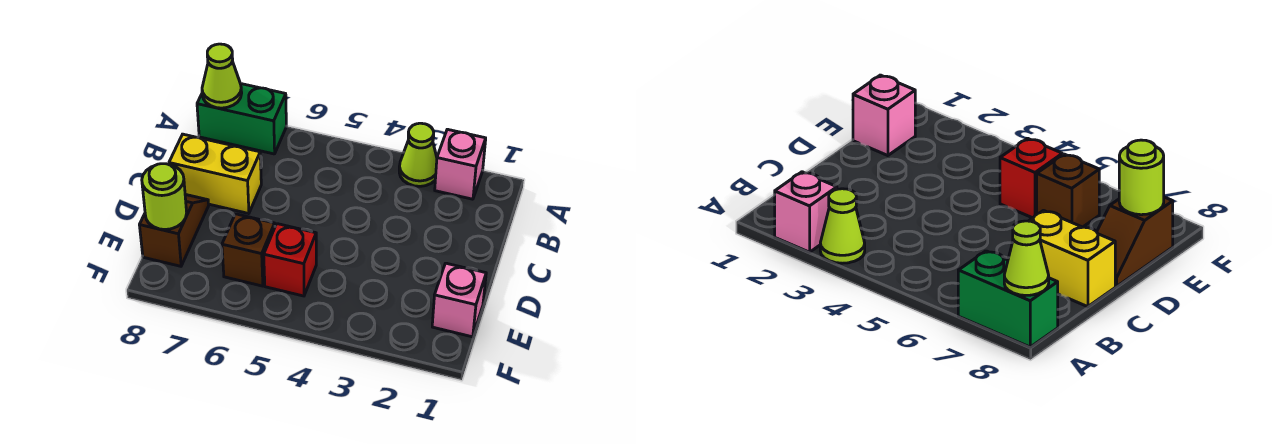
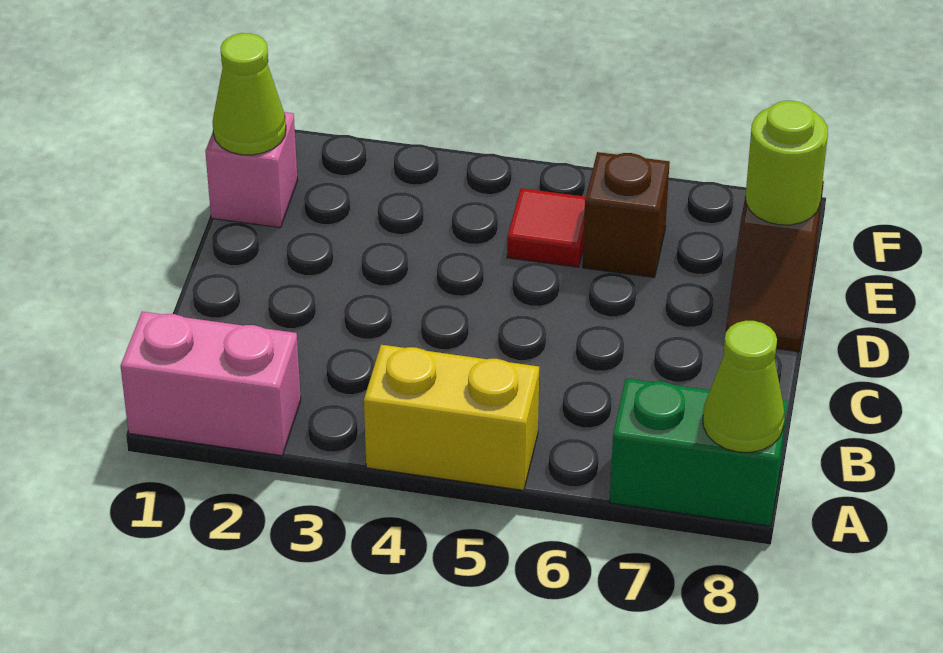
pink 1x1 brick [435,129,486,199] -> pink 1x2 brick [121,312,301,456]
lime 1x1 cone [399,123,437,186] -> lime 1x1 cone moved to [212,33,286,155]
yellow 1x2 brick [169,134,261,214] -> yellow 1x2 brick moved to [364,345,539,490]
red 1x1 brick [264,224,316,296] -> red 1x1 tile [507,188,586,267]

